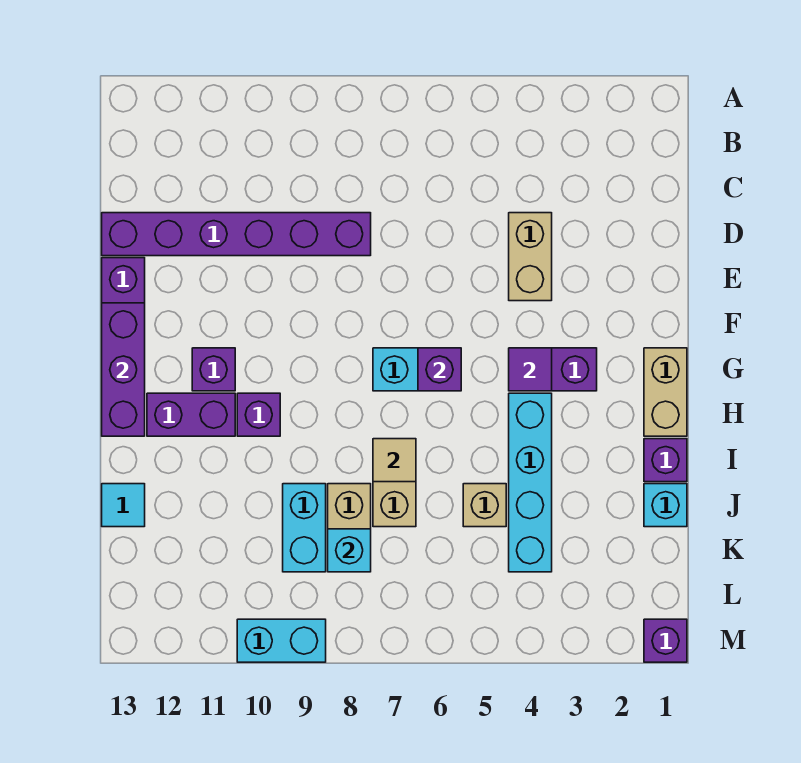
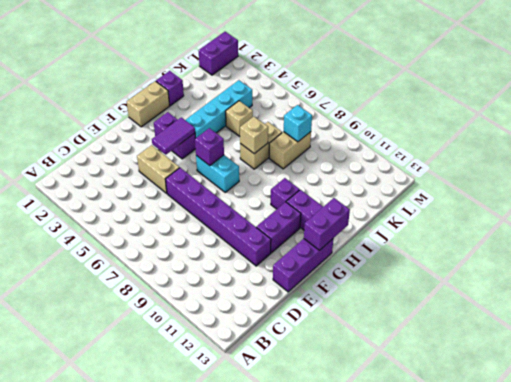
tan 1x2 brick [509,213,552,301] -> tan 1x2 brick turned to [137,145,179,193]
purple 1x6 brick [102,213,371,256] -> purple 1x6 brick moved to [166,168,271,266]
purple 1x3 brick [102,303,145,436] -> purple 1x2 brick [304,198,350,250]
purple 1x1 tile [509,348,552,391] -> purple 1x2 tile [152,117,195,155]
purple 1x1 brick [192,348,235,391] -> purple 1x2 brick [256,202,301,253]
tan 1x1 tile [373,439,416,482] -> tan 1x1 brick [240,117,268,154]
cyan 1x1 brick [644,484,687,527] -> none
cyan 1x2 brick [283,484,326,572] -> none
cyan 1x1 tile [102,484,145,527] -> none
purple 1x1 brick [644,619,687,662] -> purple 1x2 brick [199,32,238,75]
cyan 1x2 brick [237,619,326,662] -> none

